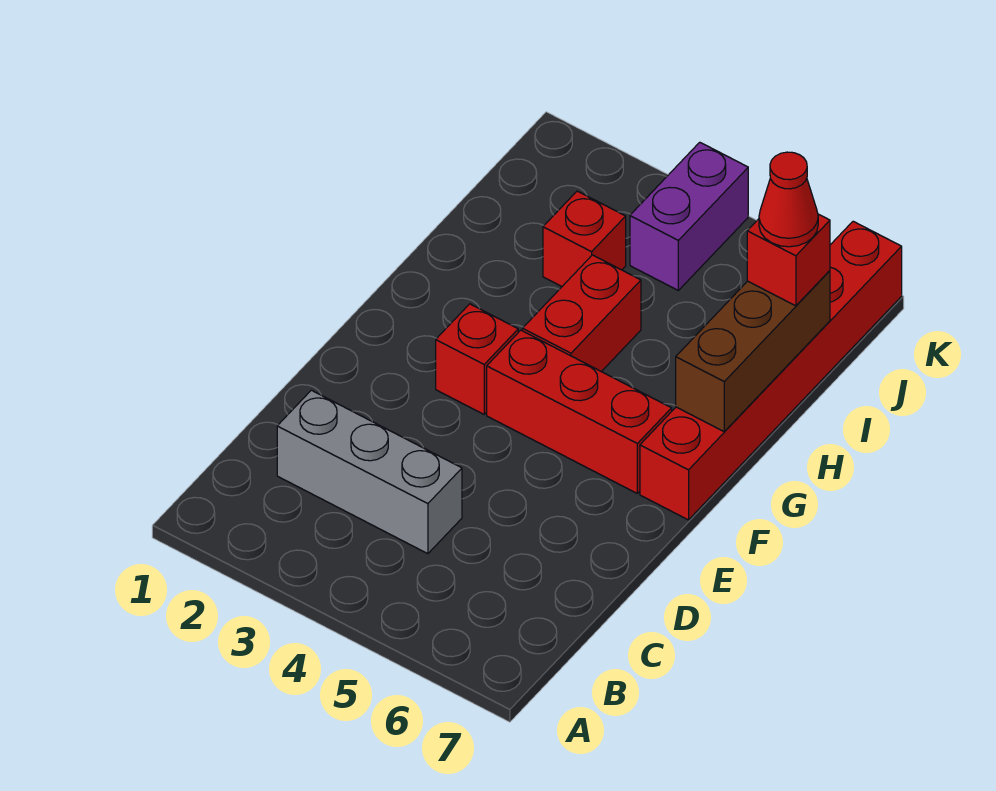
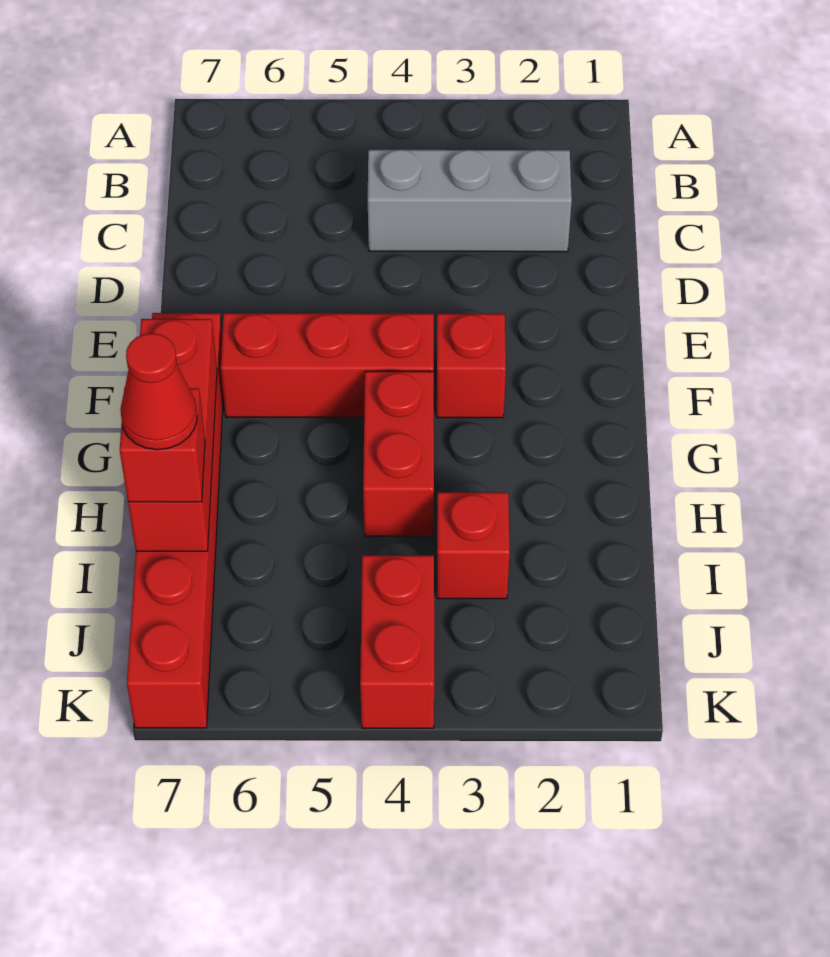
brown 1x3 brick [676,271,830,431] -> red 1x3 brick [128,319,217,551]
purple 1x2 brick [630,142,748,290] -> red 1x2 brick [360,555,434,728]

